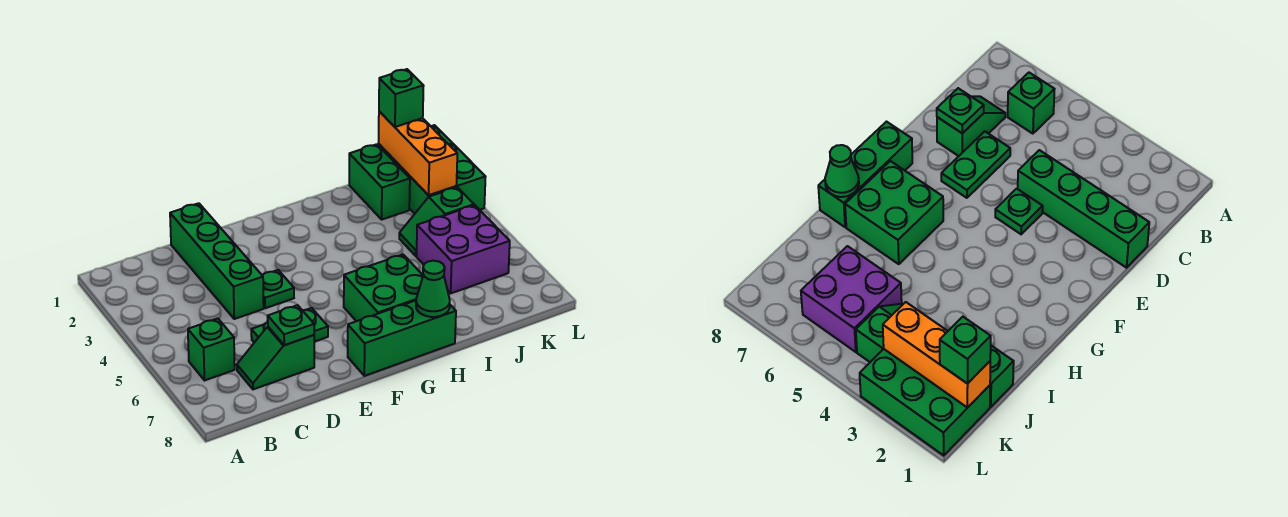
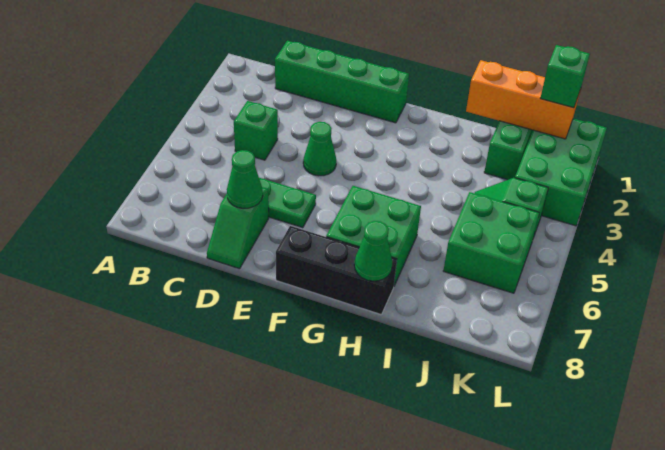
green 1x1 brick [188,319,235,380] -> green 1x1 brick moved to [234,101,278,160]
green 1x2 slope [237,327,314,389] -> green 1x2 slope turned to [207,187,269,269]
green 1x4 brick [170,203,264,319] -> green 1x4 brick turned to [275,41,409,123]
green 1x1 plate [268,305,314,345] -> green 1x1 cone [227,150,263,209]
green 1x1 plate [262,270,294,308] -> green 1x1 cone [303,122,336,176]
green 1x3 brick [348,301,456,376] -> black 1x3 brick [276,226,397,314]
purple 2x2 brick [416,205,510,293] -> green 2x2 brick [443,192,539,293]
orange 1x3 brick [379,111,457,195] -> orange 1x3 brick turned to [466,60,580,139]

